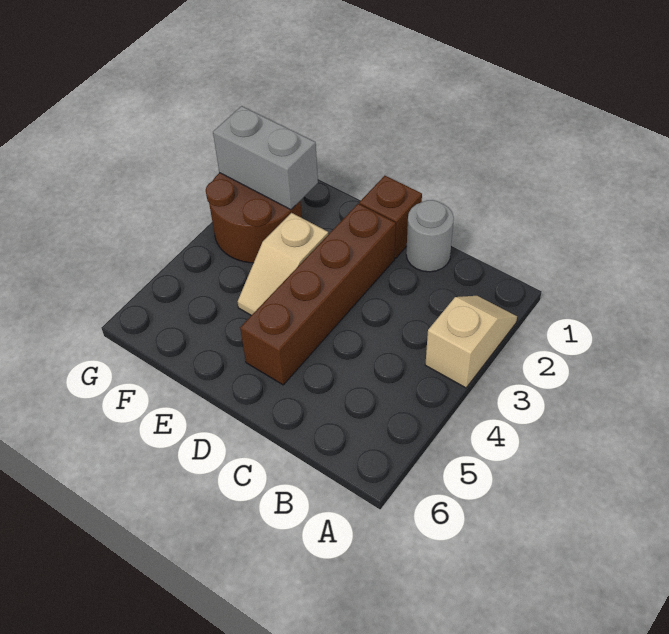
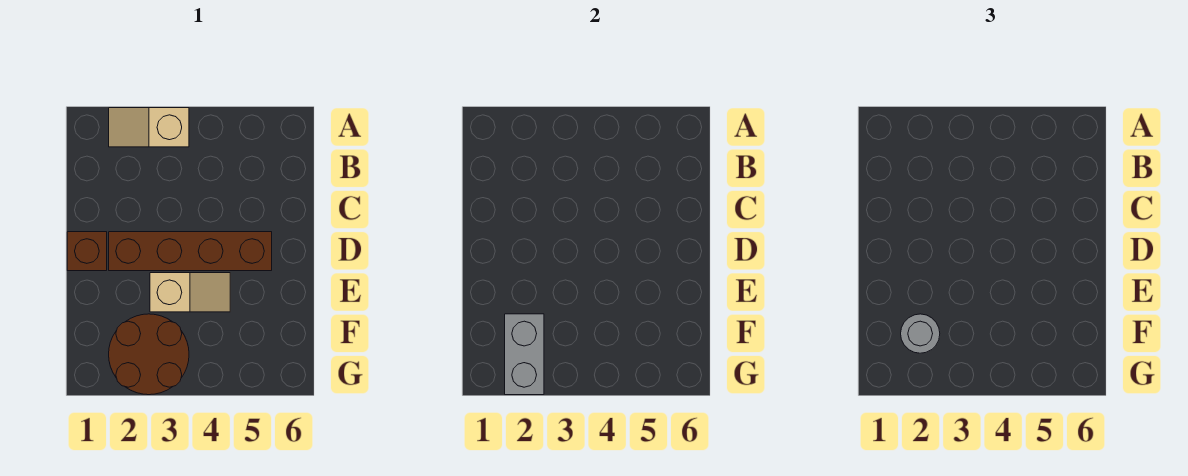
grey 1x1 round brick [406,200,454,272] -> grey 1x1 round brick moved to [901,314,940,353]

